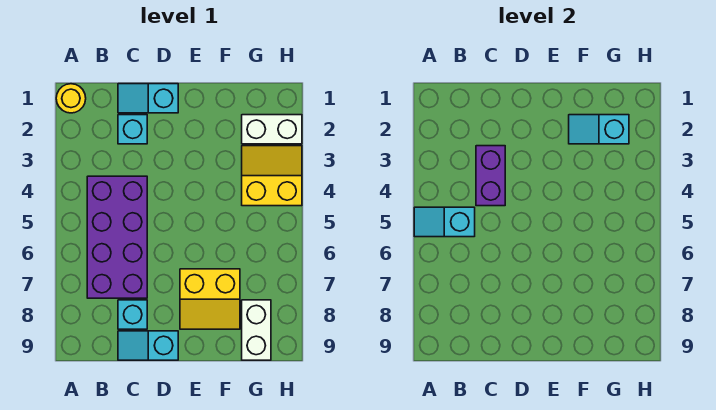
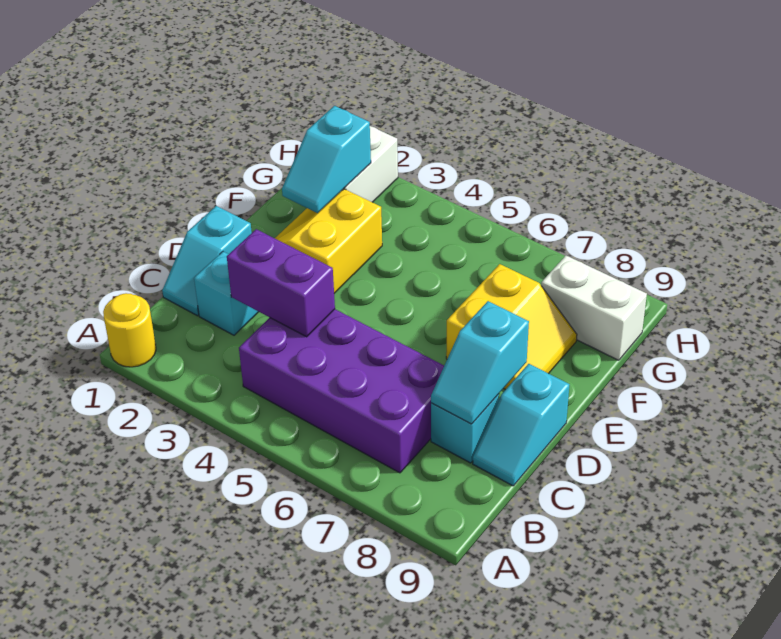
cyan 1x2 slope [414,207,475,237] -> cyan 1x2 slope moved to [431,301,529,424]
yellow 2x2 slope [242,146,302,206] -> yellow 2x2 slope moved to [275,189,382,293]

